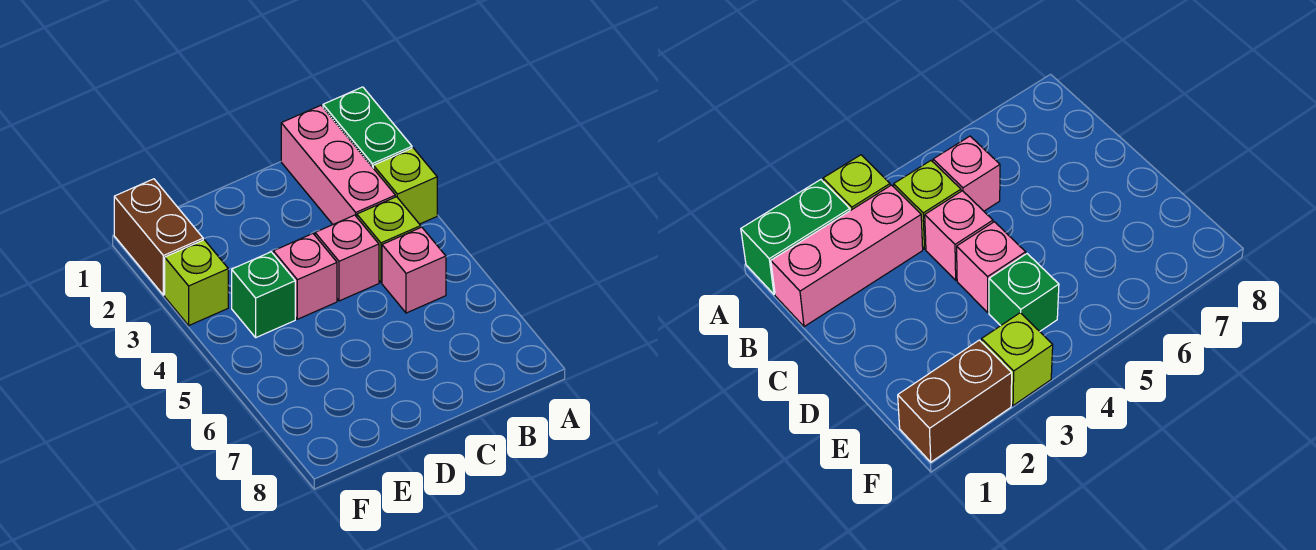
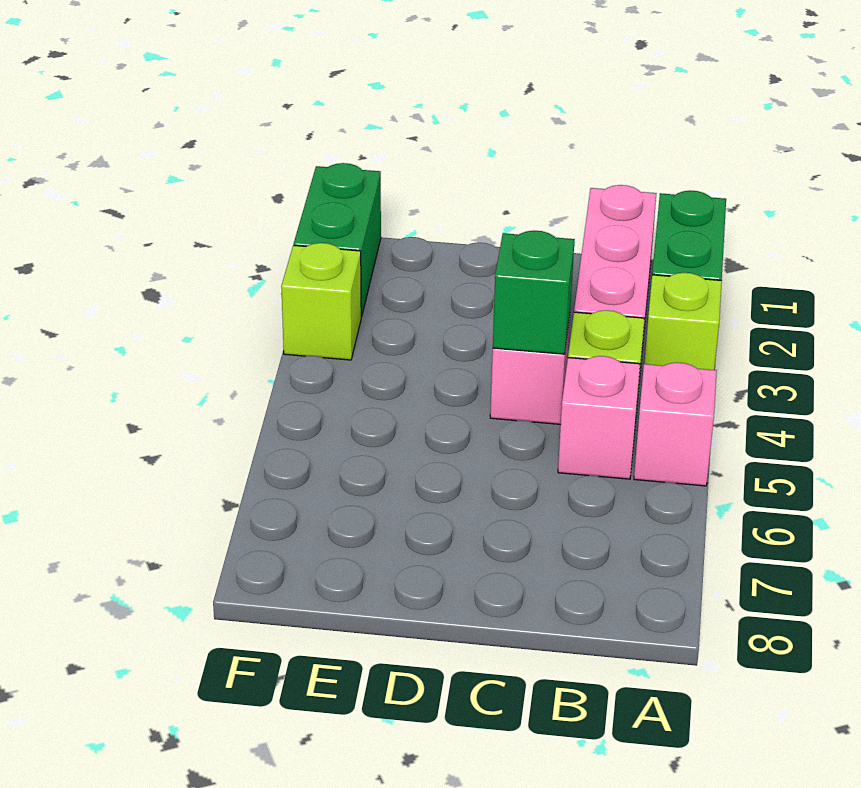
pink 1x1 brick [273,234,337,319] -> pink 1x1 brick moved to [634,362,717,486]
green 1x1 brick [232,252,295,337] -> green 1x1 brick moved to [493,231,575,354]
brown 1x2 brick [114,179,203,295] -> green 1x2 brick [294,163,381,317]

